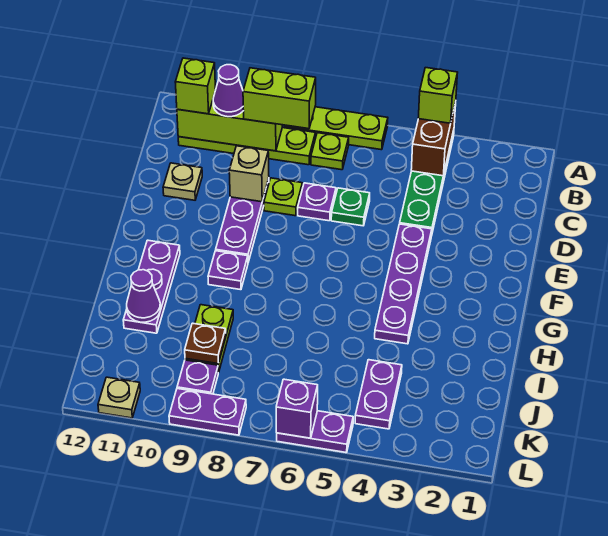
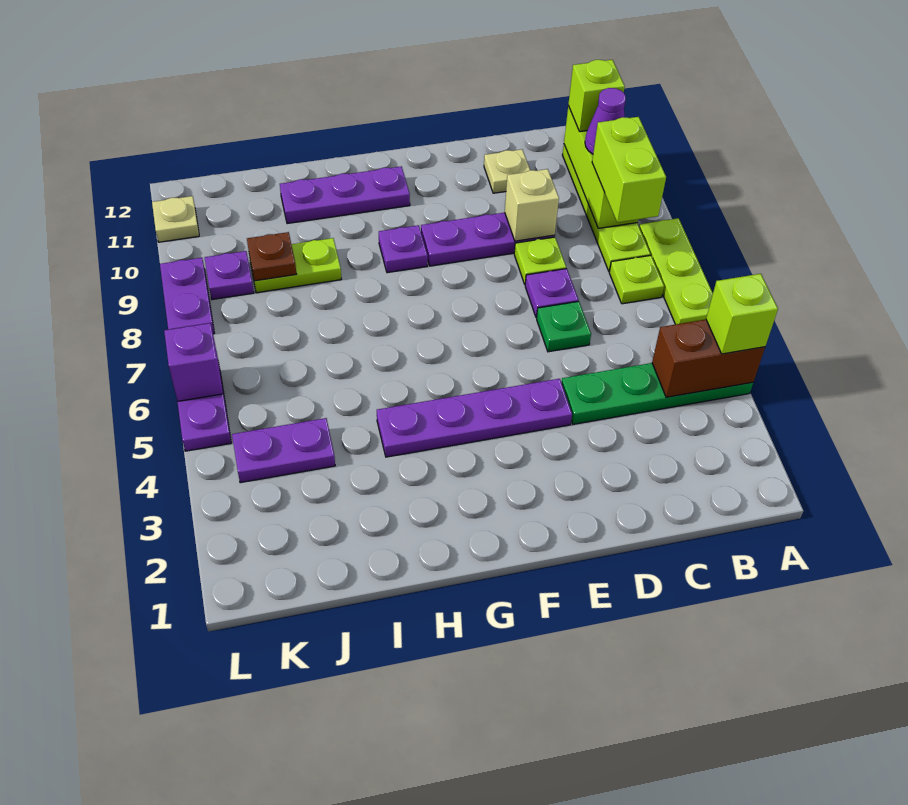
purple 1x1 cone [127,270,161,322] -> none

